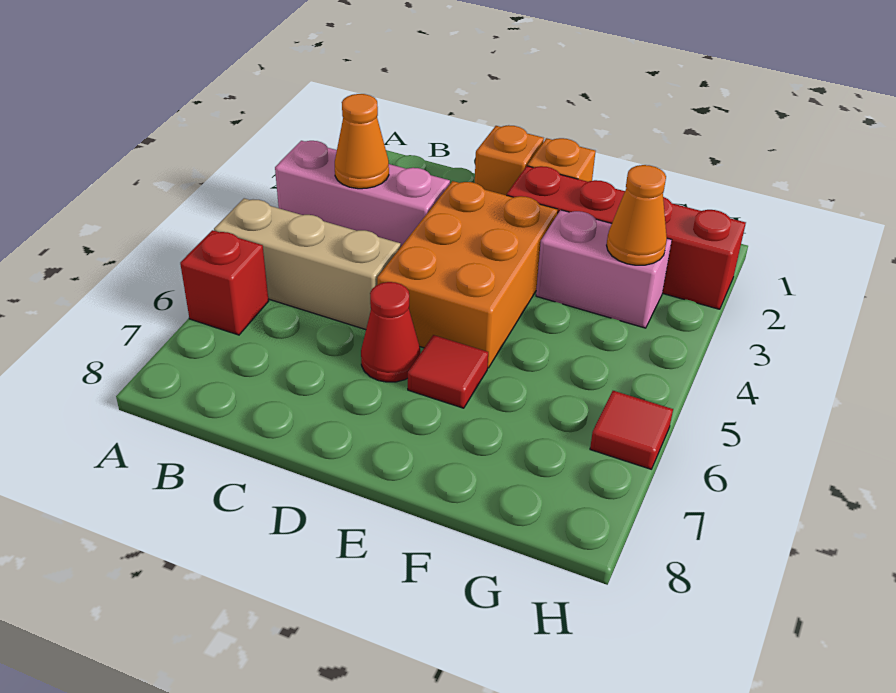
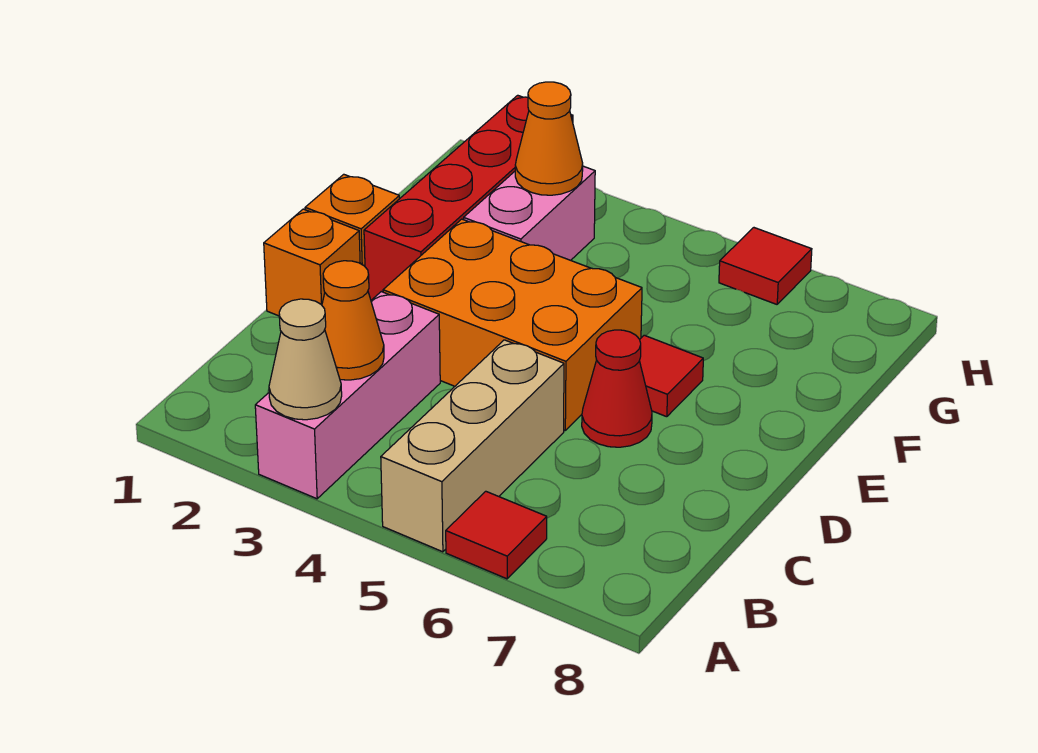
none -> tan 1x1 cone [269,299,342,420]
red 1x1 brick [180,230,269,335] -> red 1x1 tile [446,491,547,579]

